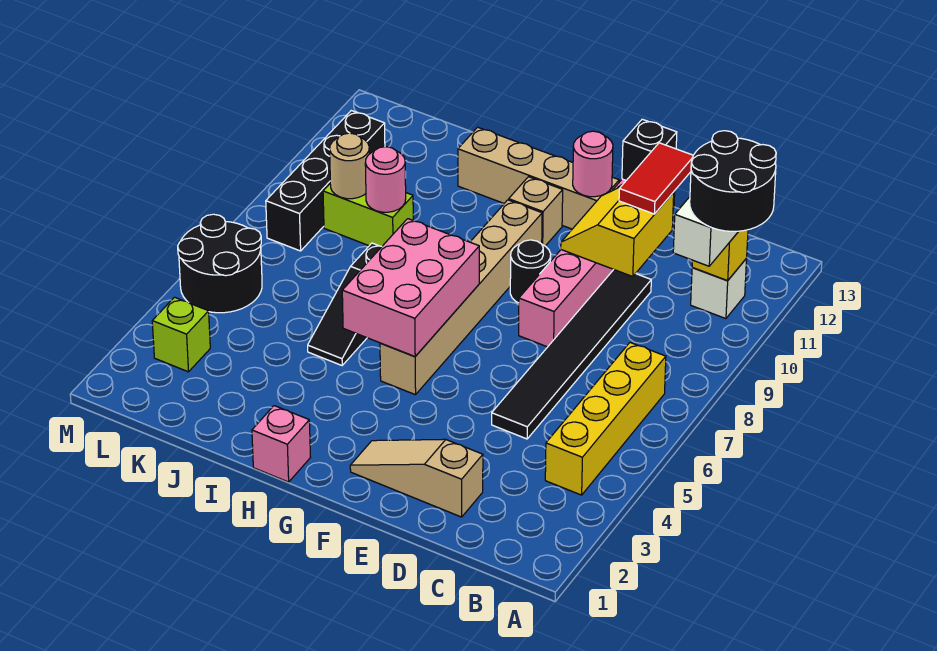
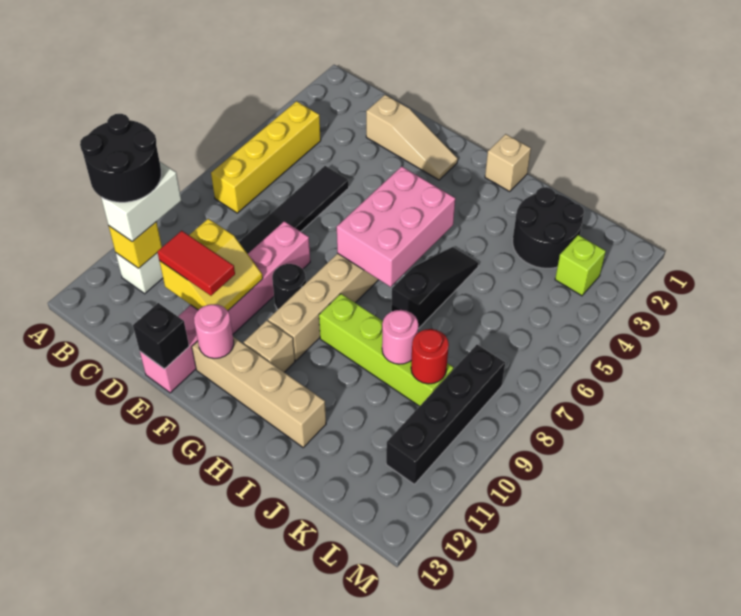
red 1x2 tile [619,143,693,214] -> red 1x2 tile turned to [157,231,235,296]
pink 1x1 brick [252,406,311,482] -> tan 1x1 brick [485,134,531,191]
lime 1x2 brick [323,184,413,246] -> lime 1x4 brick [319,294,454,406]
tan 1x1 round brick [330,133,369,199] -> red 1x1 round brick [411,329,449,384]
black 2x2 round brick [178,214,262,313] -> black 2x2 round brick moved to [513,187,584,268]

